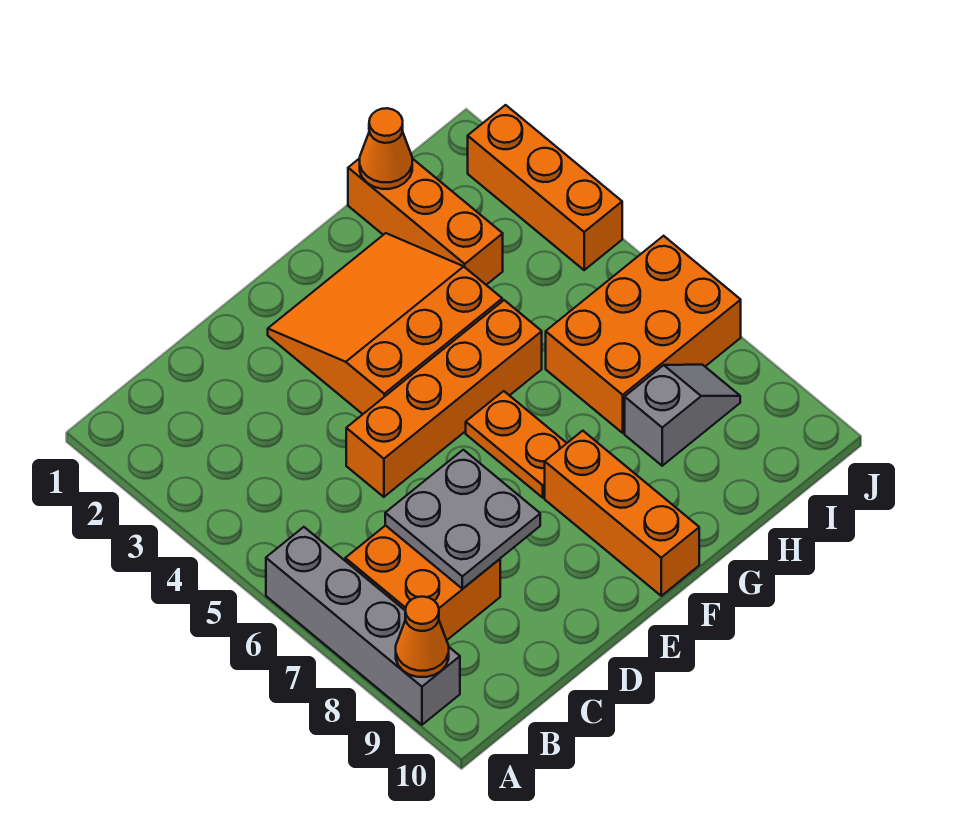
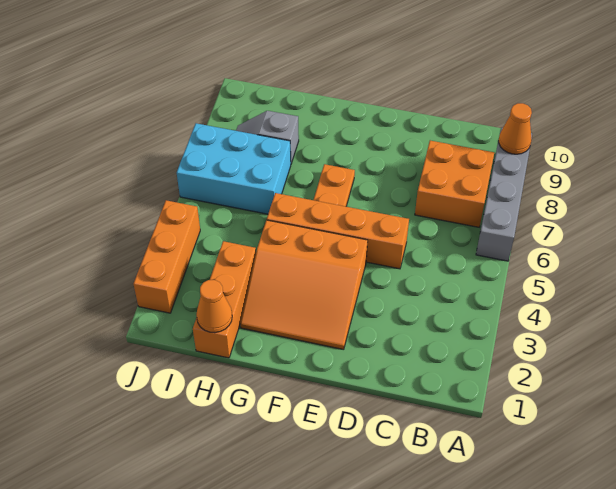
grey 2x2 plate [385,450,540,589] -> none
orange 1x3 brick [545,431,699,596] -> none
orange 2x3 brick [546,236,741,433] -> cyan 2x3 brick [177,123,291,214]

